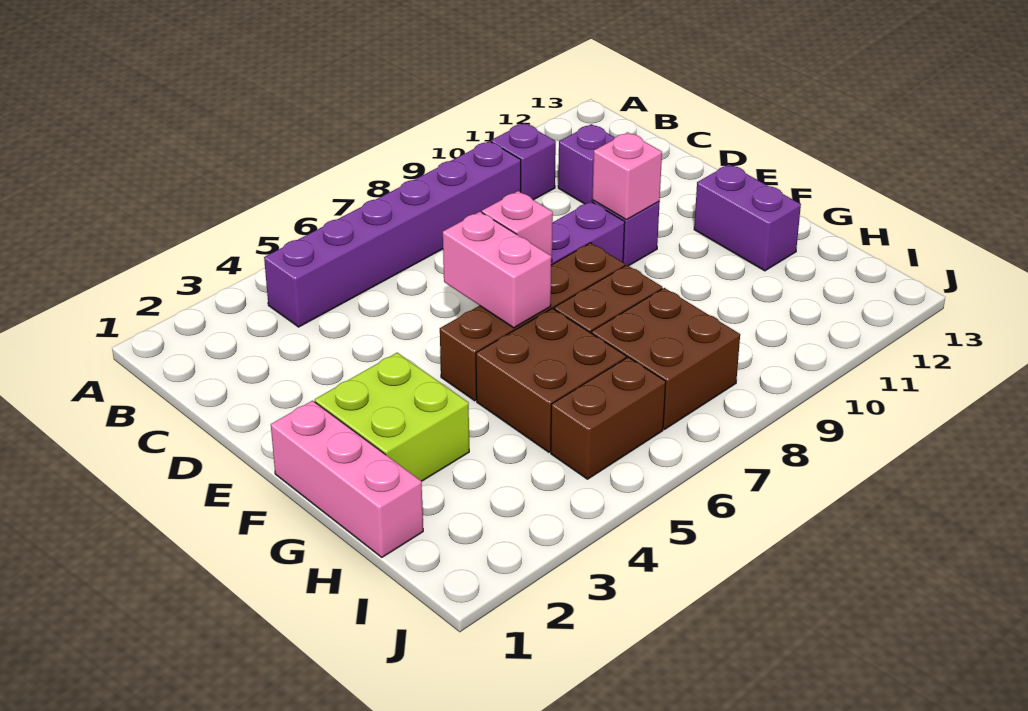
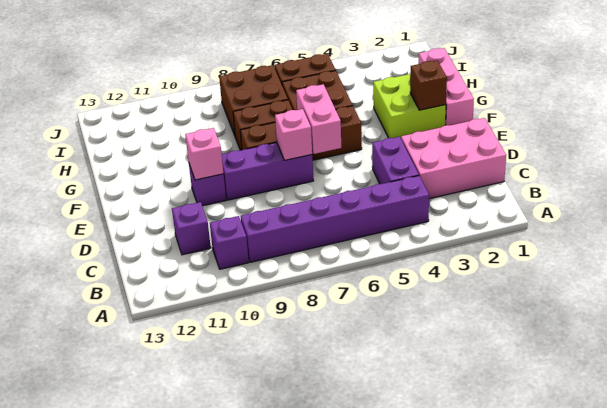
none -> pink 2x3 brick [401,118,506,199]
none -> brown 1x1 brick [410,60,447,110]
purple 1x2 brick [694,164,801,271] -> purple 1x2 brick moved to [372,137,419,184]

